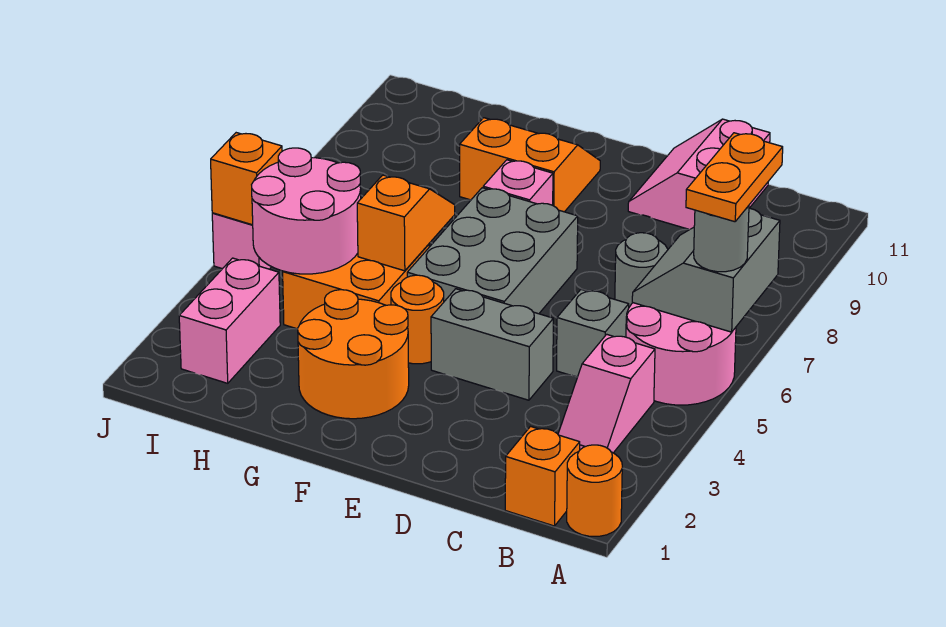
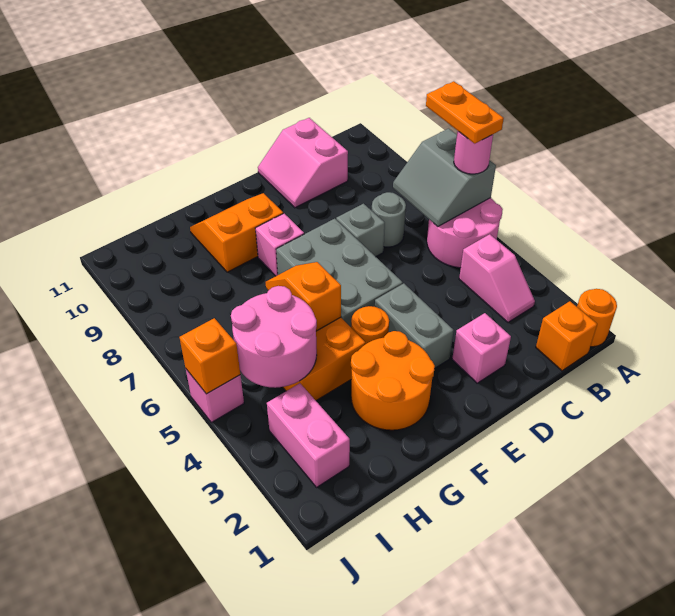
grey 1x1 round brick [694,206,749,272] -> pink 1x1 round brick [454,131,493,174]
grey 1x1 brick [557,290,629,377] -> grey 1x1 brick moved to [336,204,385,257]
none -> pink 1x1 brick [452,313,511,383]
grey 1x2 brick [431,289,553,400] -> grey 1x2 brick turned to [375,283,454,369]

